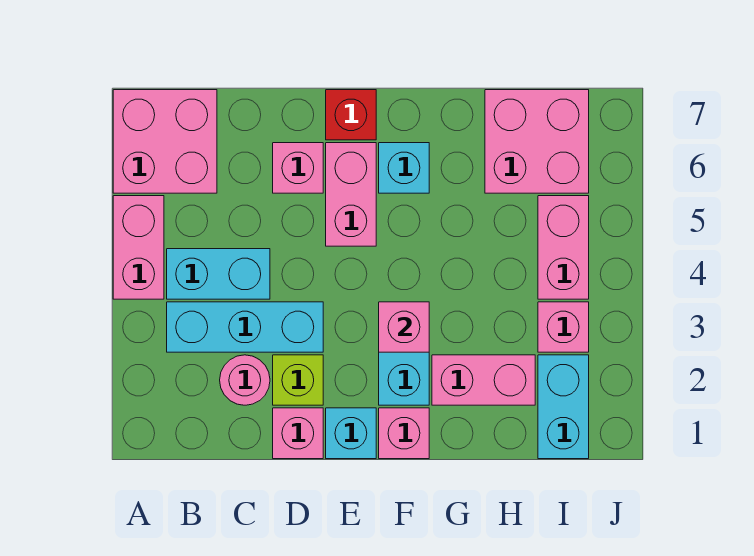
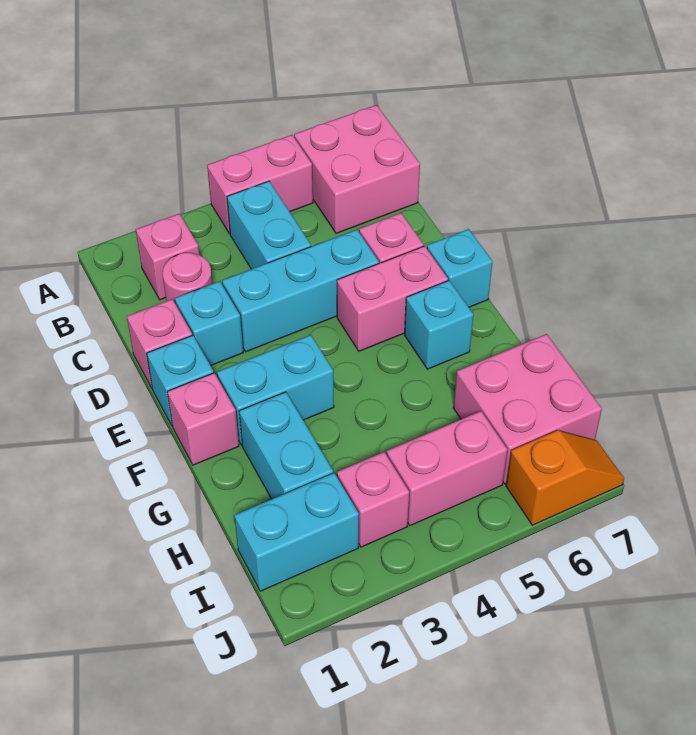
cyan 1x3 brick [167,302,323,352] -> cyan 1x3 brick turned to [222,230,379,352]
lime 1x1 brick [273,355,323,405] -> cyan 1x1 brick [175,281,243,366]
red 1x1 brick [326,90,376,140] -> cyan 1x1 brick [427,229,493,307]
pink 1x1 brick [379,302,429,352] -> pink 1x1 brick moved to [136,214,199,300]
pink 1x2 brick [432,355,535,405] -> cyan 1x2 brick [239,392,333,499]
none -> orange 1x2 slope [506,430,624,525]

